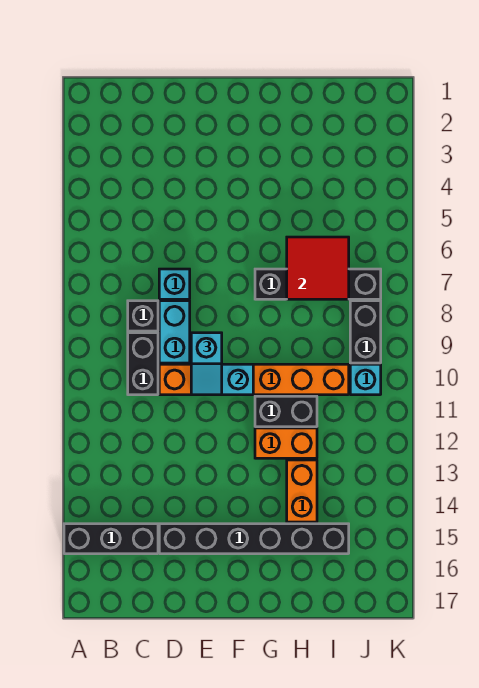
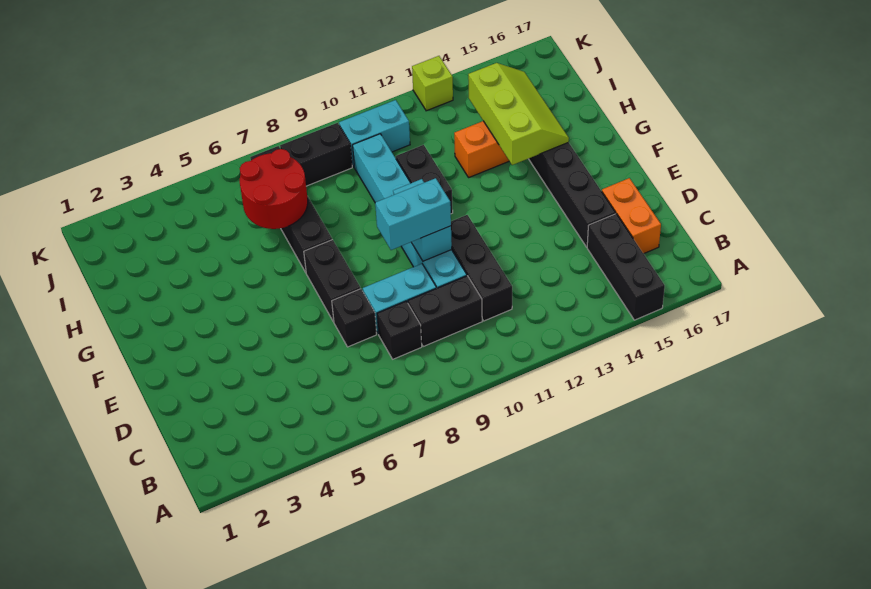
none -> black 1x3 brick [451,215,512,321]
cyan 1x1 brick [159,269,190,299] -> black 1x1 brick [332,289,377,347]
orange 1x6 brick [159,364,349,395] -> cyan 1x6 brick [353,134,467,288]
none -> black 1x2 brick [304,240,360,322]
cyan 1x2 slope [191,333,222,395] -> cyan 1x2 brick [375,178,451,250]
orange 1x2 brick [255,428,317,458] -> orange 1x2 brick moved to [602,178,661,254]
none -> lime 2x3 slope [468,63,569,165]
red 2x2 tile [287,237,349,299] -> red 2x2 round brick [240,149,308,229]
cyan 1x1 brick [350,364,381,395] -> cyan 1x2 brick [339,100,410,166]
none -> lime 1x1 brick [412,56,453,111]

